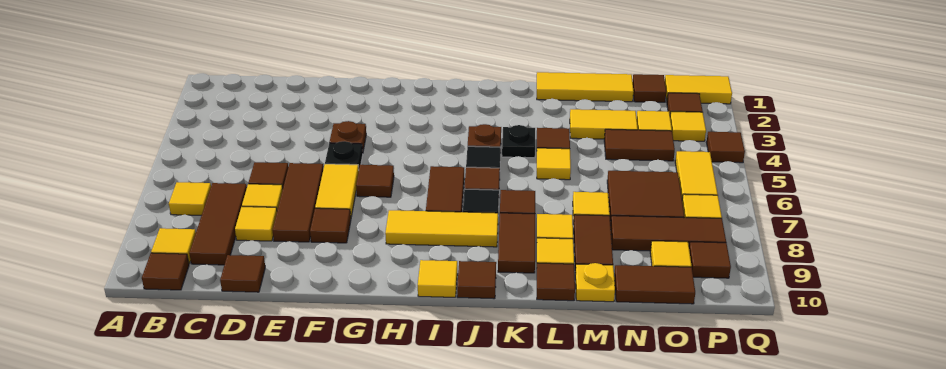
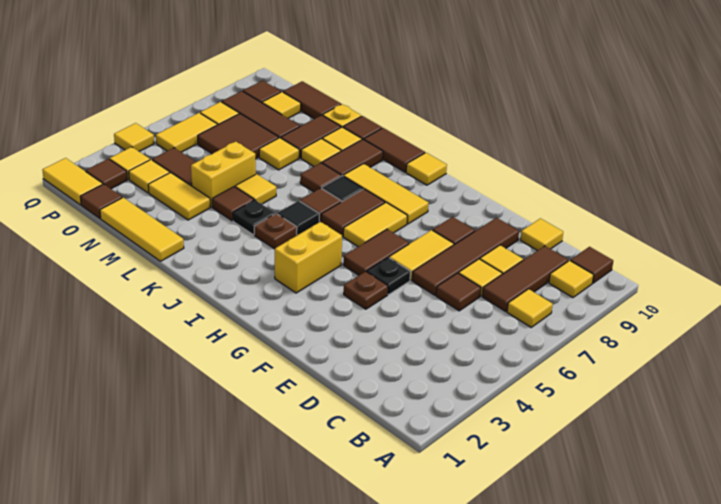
brown 1x1 tile [220,255,265,292] -> yellow 1x1 tile [520,218,563,251]
brown 1x3 tile [272,163,323,242] -> brown 1x4 tile [412,218,519,295]
brown 1x1 tile [356,165,394,197] -> brown 1x2 tile [343,229,409,275]
none -> yellow 1x2 brick [275,222,342,293]
none -> yellow 1x2 tile [343,202,407,247]
brown 1x1 tile [457,261,496,299] -> brown 1x2 tile [364,128,425,172]
none -> yellow 1x2 brick [191,142,256,207]
brown 1x1 tile [707,132,745,163] -> yellow 1x1 tile [114,123,154,151]

